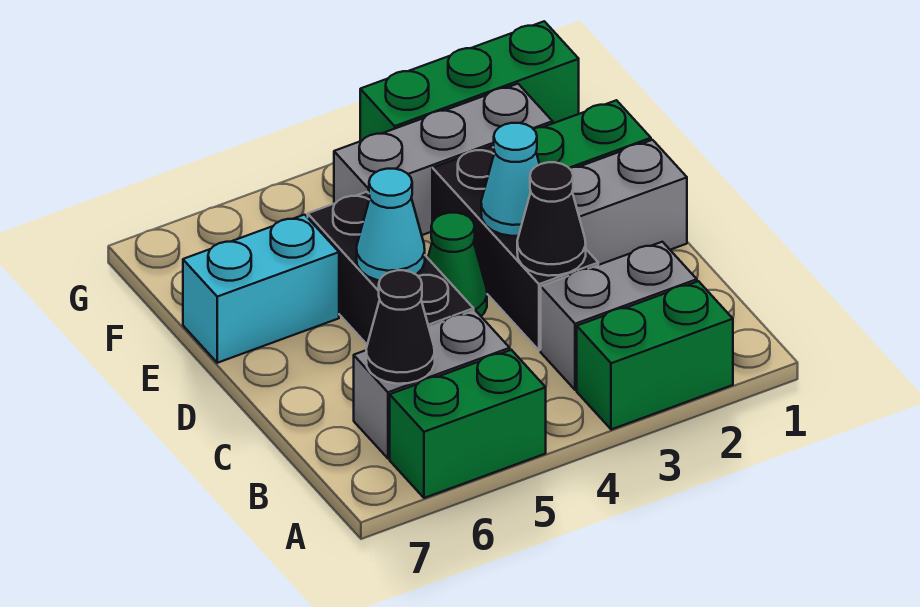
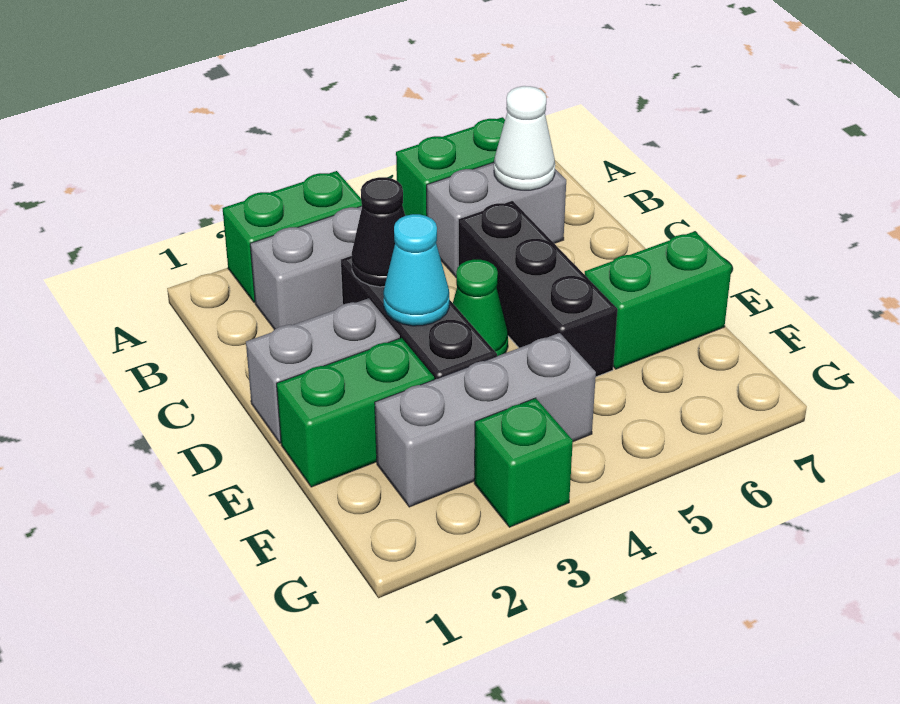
black 1x1 cone [366,270,435,384] -> white 1x1 cone [494,86,555,190]
cyan 1x1 cone [357,169,425,281] -> none
cyan 1x2 brick [183,215,339,363] -> green 1x2 brick [585,231,732,369]
green 1x3 brick [360,21,579,141] -> green 1x1 brick [474,398,573,527]

